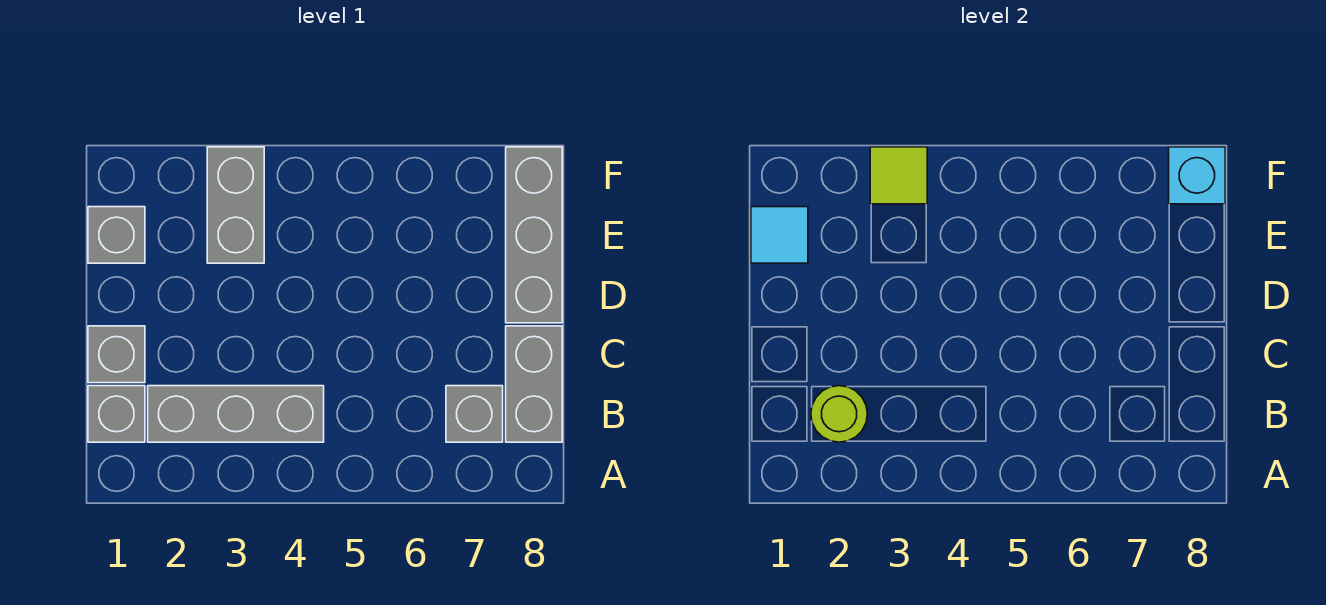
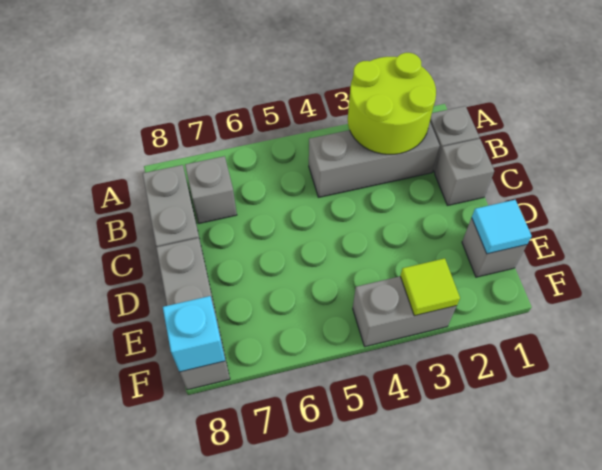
lime 1x1 round brick [811,386,867,442] -> lime 2x2 round brick [348,53,436,154]
grey 1x2 brick [207,147,264,263] -> grey 1x2 brick turned to [353,276,456,347]

